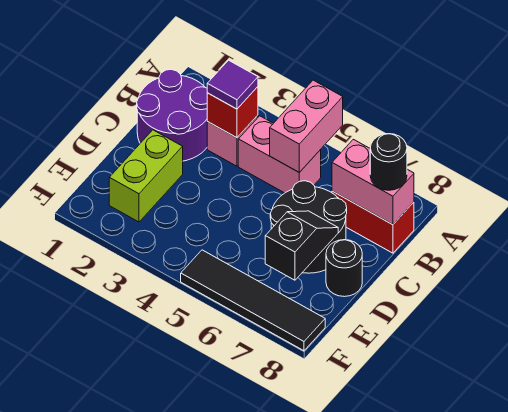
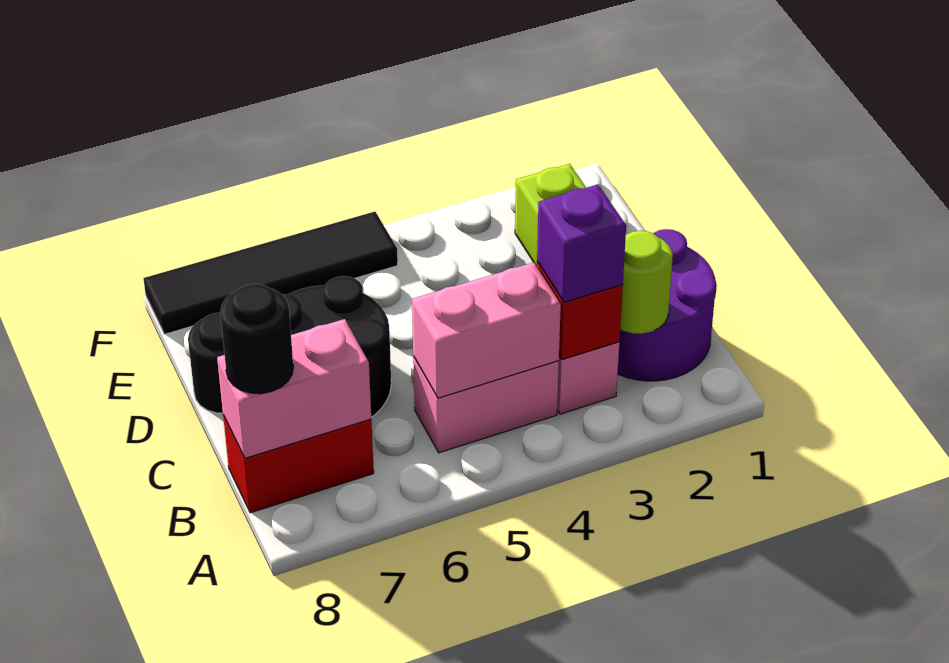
pink 1x2 brick [270,80,343,172] -> pink 1x2 brick turned to [412,262,561,398]
none -> lime 1x1 round brick [620,231,673,334]
purple 1x1 tile [207,60,258,109] -> purple 1x1 brick [537,184,626,302]
black 1x2 slope [265,211,338,280] -> none

